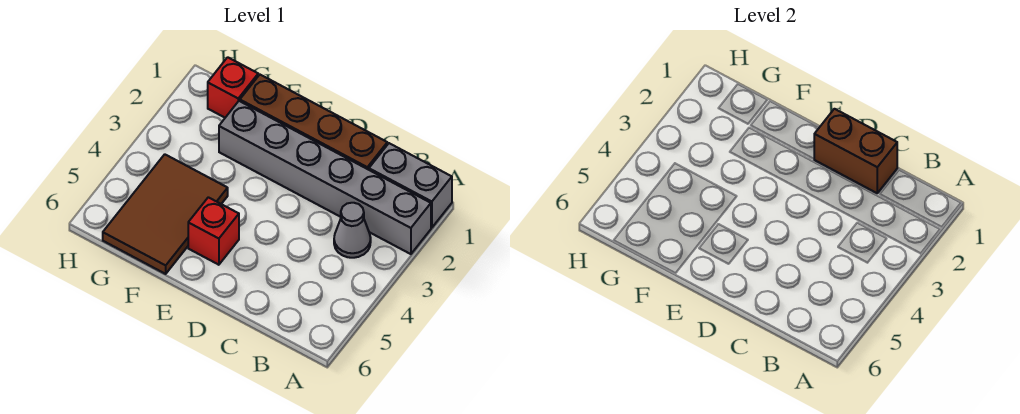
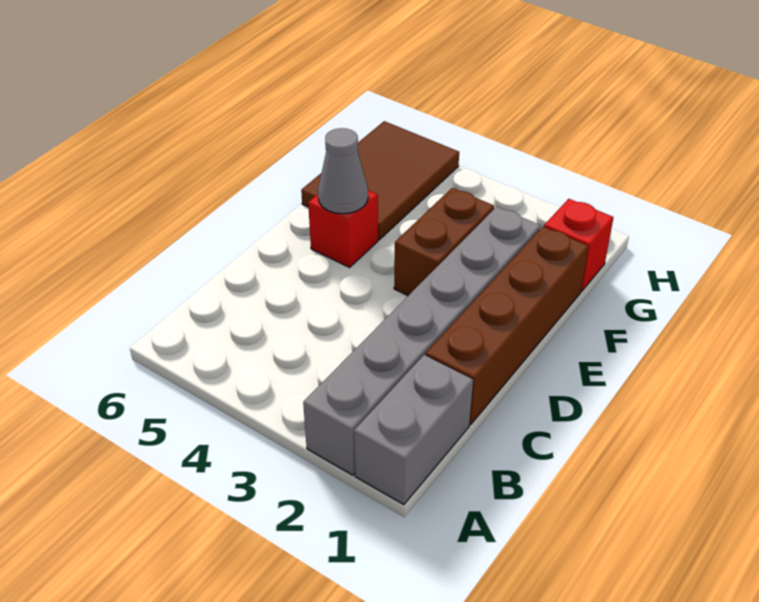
grey 1x1 cone [334,203,371,258] -> grey 1x1 cone moved to [318,128,368,214]
brown 1x2 brick [814,109,897,193] -> brown 1x2 brick moved to [394,188,494,296]
brown 2x3 tile [103,154,228,274] -> brown 2x3 tile turned to [301,121,459,240]

